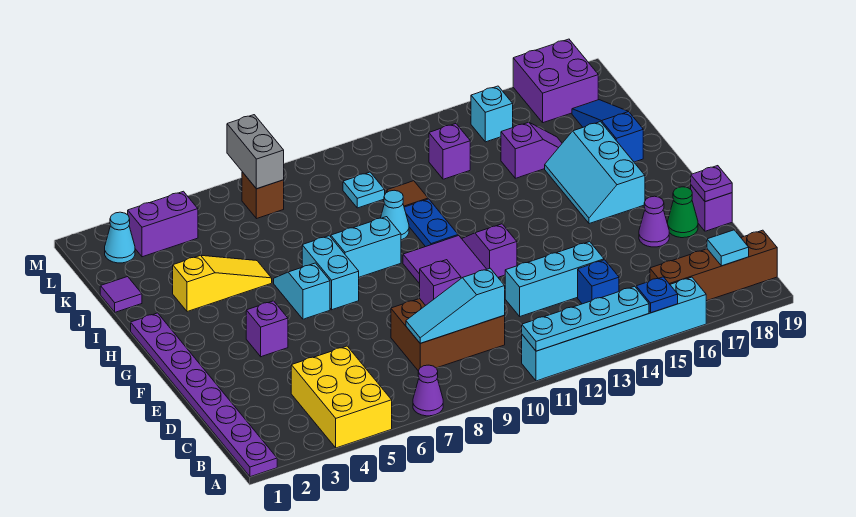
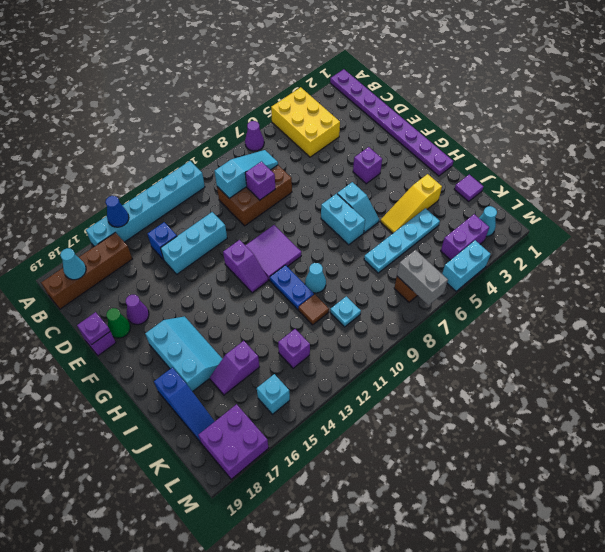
cyan 1x4 plate [522,286,649,351] -> cyan 1x4 plate moved to [364,208,440,273]
blue 1x1 plate [636,277,678,313] -> blue 1x1 cone [105,196,129,227]
cyan 1x1 tile [707,230,749,266] -> cyan 1x1 cone [60,248,86,280]
cyan 1x2 brick [331,217,401,277] -> cyan 1x2 brick moved to [442,240,491,291]

